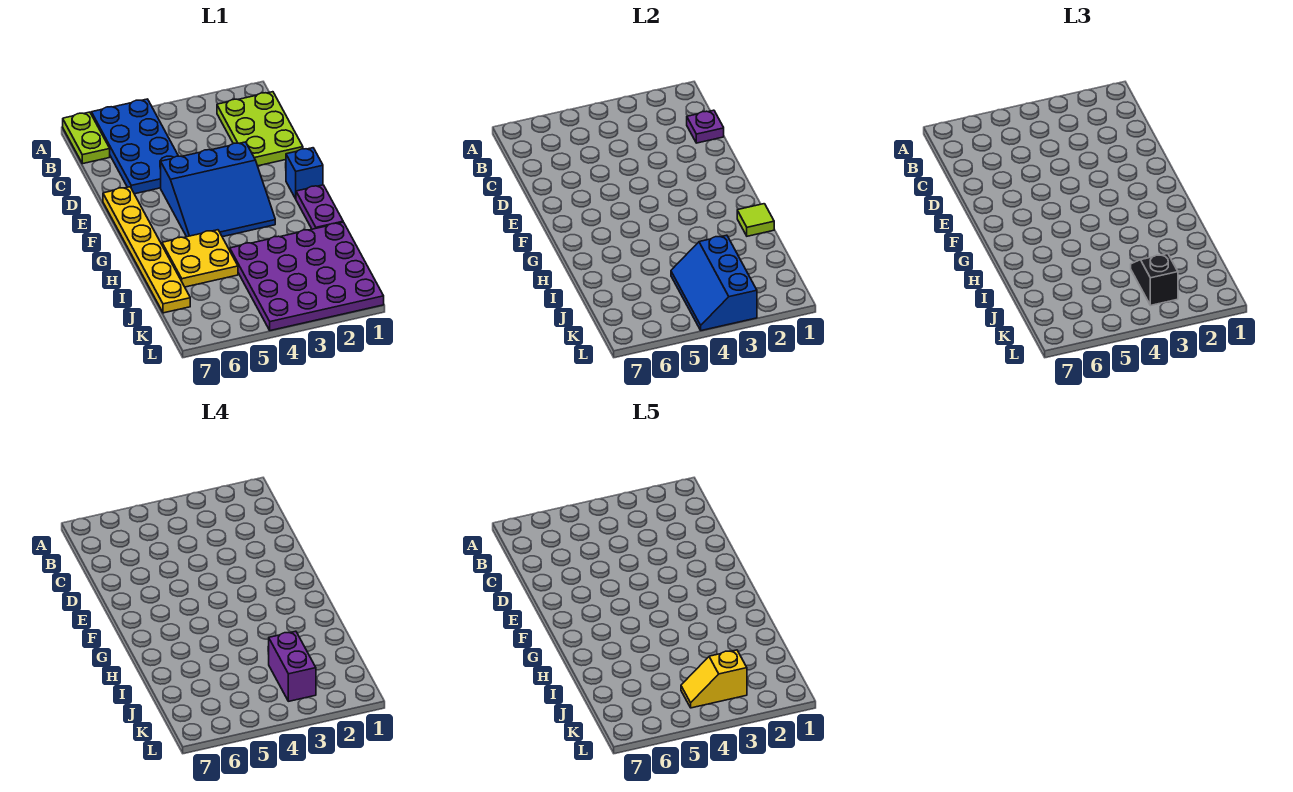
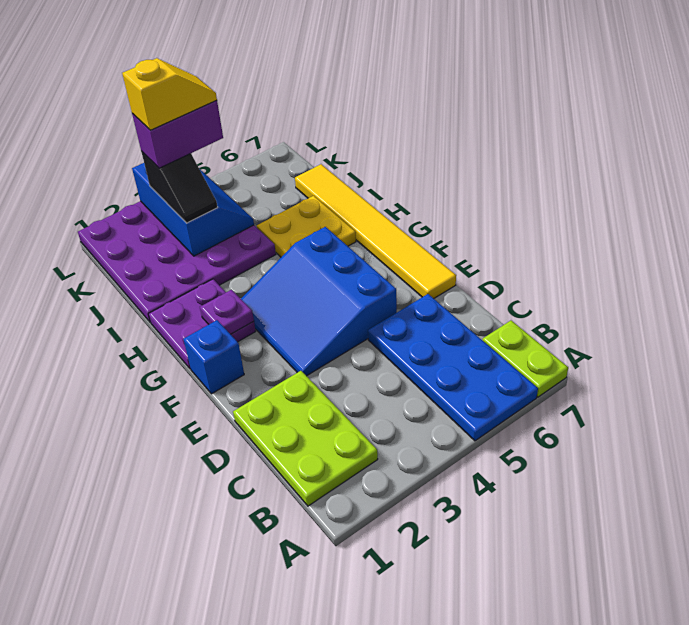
purple 1x1 plate [687,110,724,143] -> purple 1x1 plate moved to [200,290,254,334]
blue 3x3 slope [161,142,275,237] -> blue 3x3 slope turned to [241,227,397,376]
yellow 1x6 plate [103,187,190,313] -> yellow 1x6 tile [295,164,456,298]
purple 1x2 plate [296,185,343,229] -> purple 2x2 plate [149,279,256,369]
lime 1x1 tile [737,204,774,236] -> none
purple 1x2 brick [269,631,316,701] -> purple 1x2 brick turned to [132,101,223,168]

